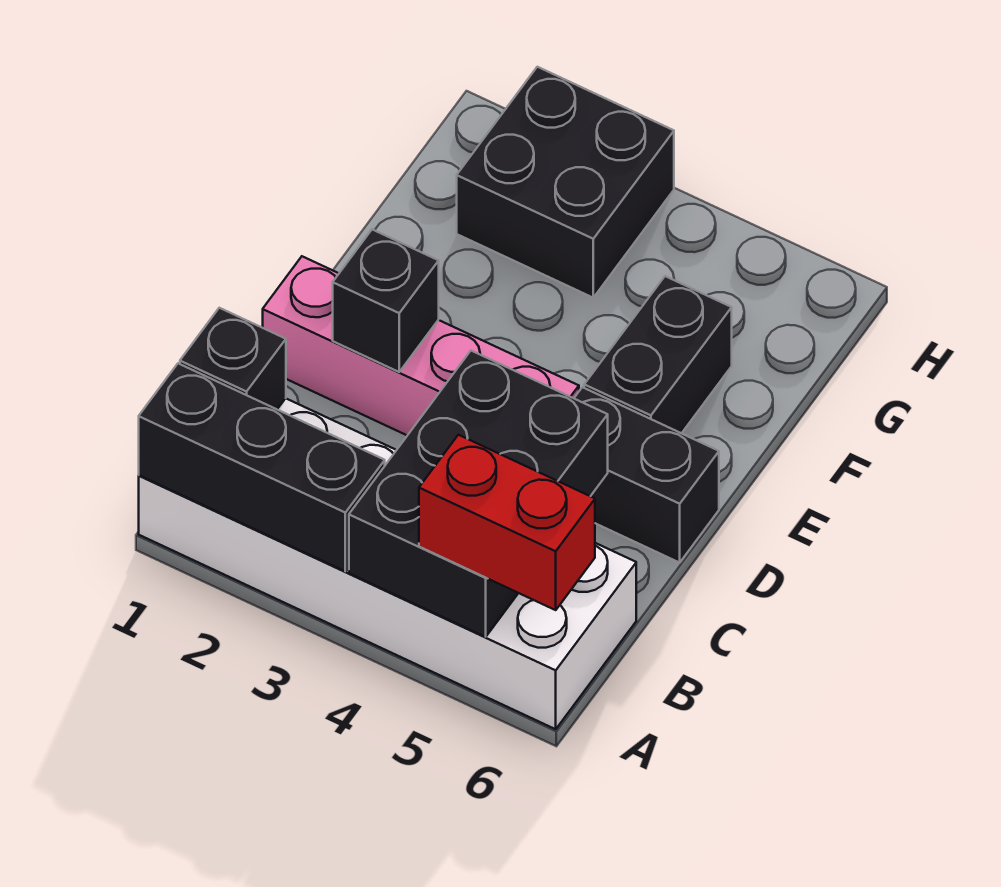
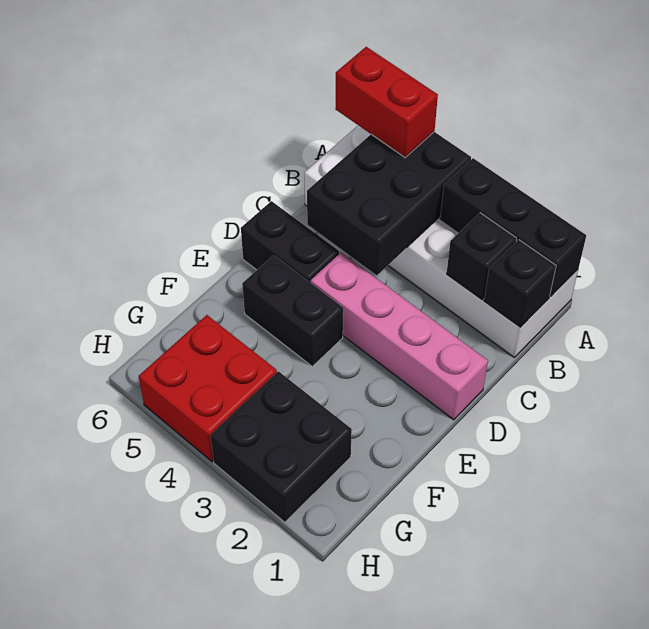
black 1x1 brick [333,230,439,372] -> black 1x1 brick moved to [447,213,517,299]
black 1x2 brick [584,276,732,433] -> black 1x2 brick turned to [242,255,343,366]
none -> red 2x2 brick [139,315,277,462]

